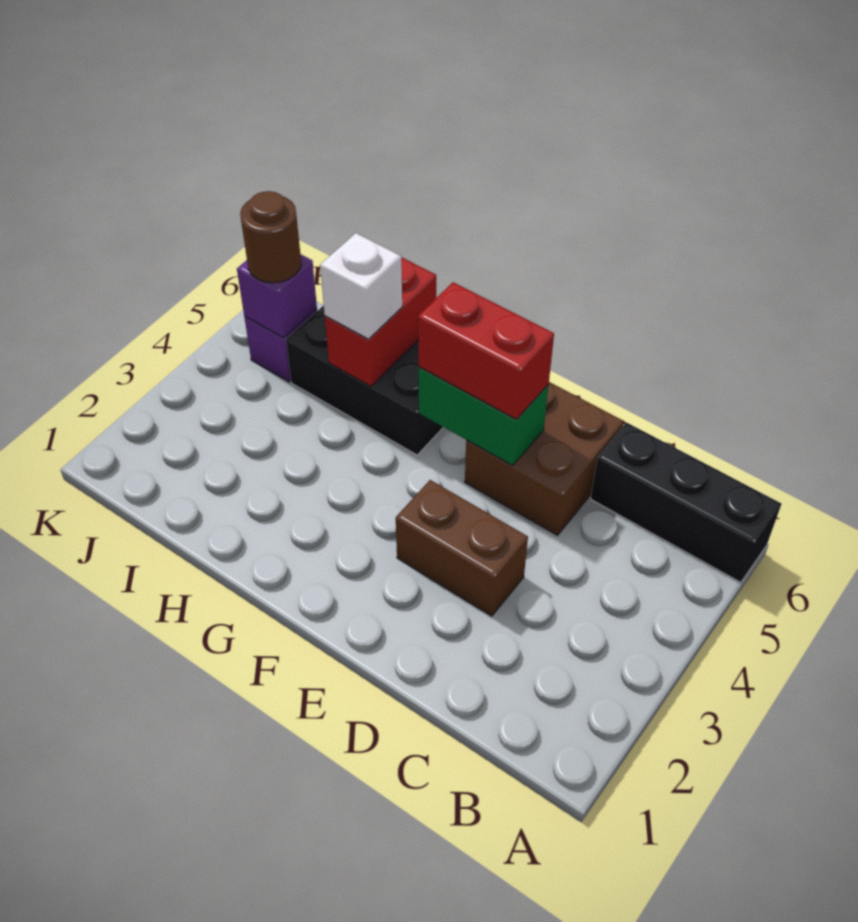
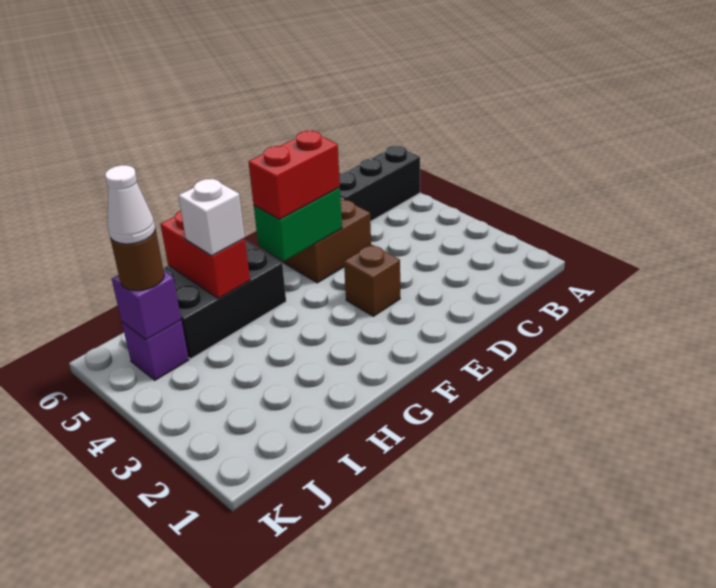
brown 1x2 brick [396,480,528,616] -> brown 1x1 brick [344,245,400,316]
none -> white 1x1 cone [105,165,155,244]

